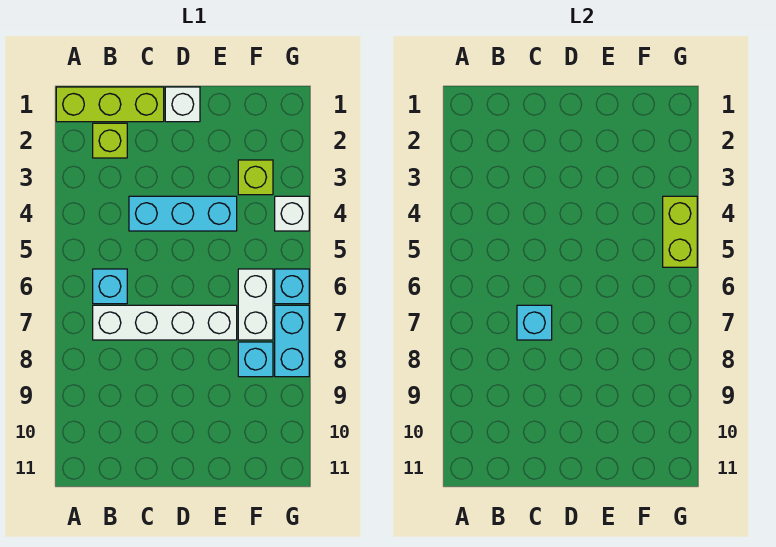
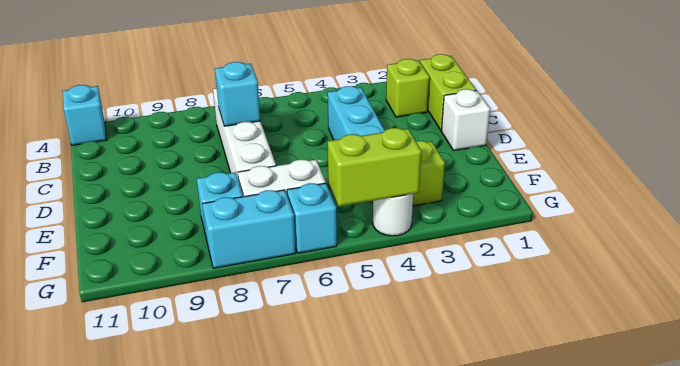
lime 1x3 brick [56,87,164,122] -> lime 1x2 brick [420,54,476,131]
cyan 1x1 brick [93,269,127,304] -> cyan 1x1 brick moved to [63,85,107,145]
white 1x1 brick [275,196,309,231] -> white 1x1 round brick [373,194,413,236]

